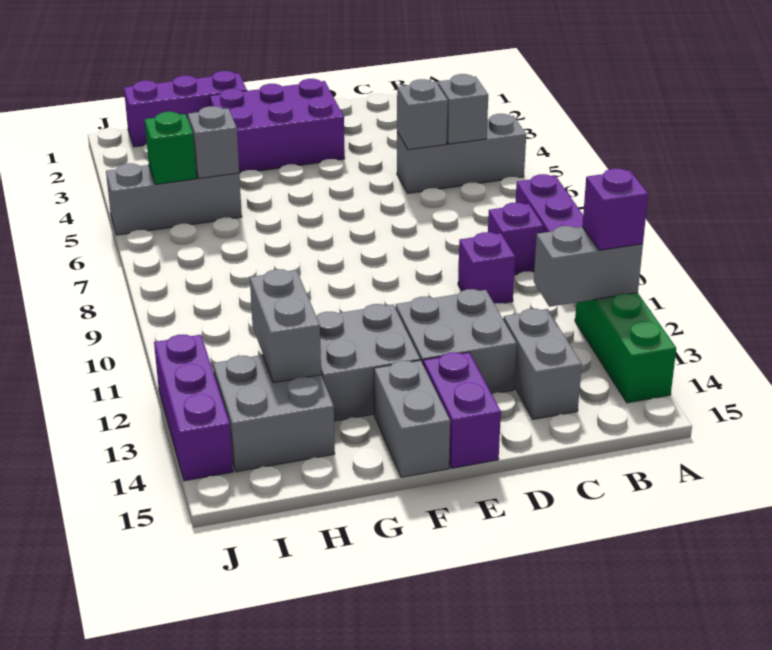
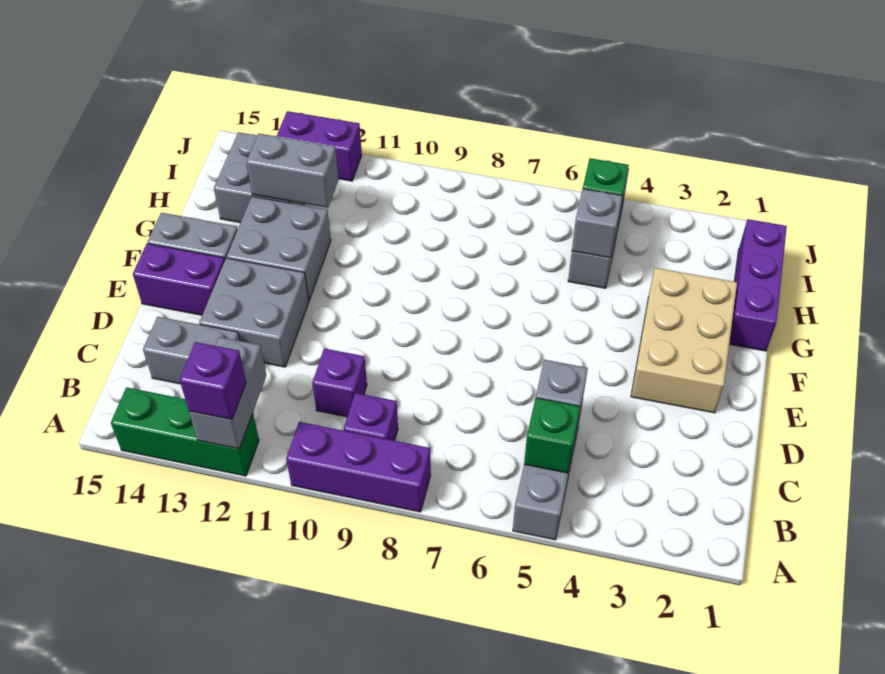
grey 1x1 brick [438,74,488,144] -> green 1x1 brick [524,398,580,473]
purple 2x3 brick [210,79,345,174] -> tan 2x3 brick [631,268,737,413]
purple 1x3 brick [154,335,233,481] -> purple 1x2 brick [277,111,362,181]

